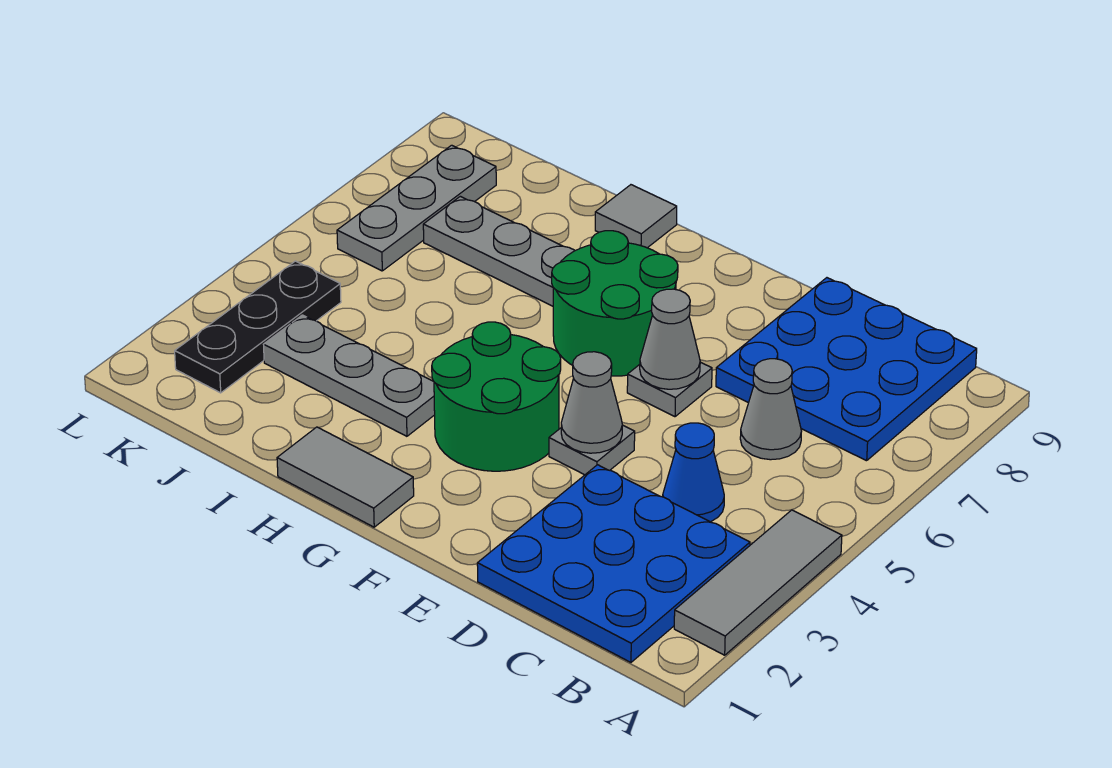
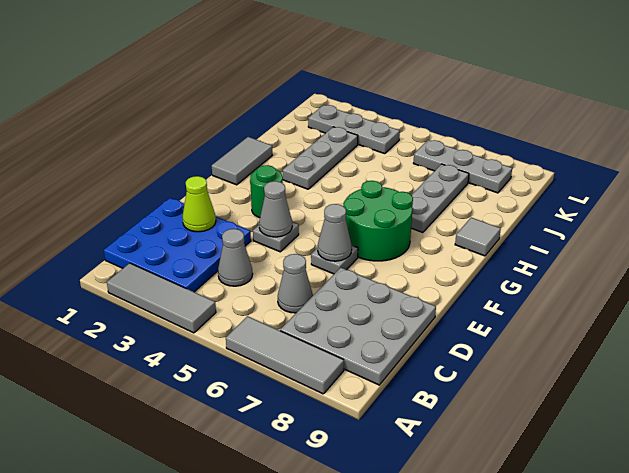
none -> grey 1x3 tile [226,316,344,394]
blue 3x3 plate [716,278,977,461] -> grey 3x3 plate [280,268,436,385]
blue 1x1 cone [663,423,724,522] -> grey 1x1 cone [218,229,253,286]
none -> lime 1x1 cone [183,176,216,232]
green 2x2 round brick [432,322,561,471] -> green 1x1 round brick [250,165,283,218]
black 1x3 plate [175,261,341,393] -> grey 1x3 plate [308,105,400,154]

